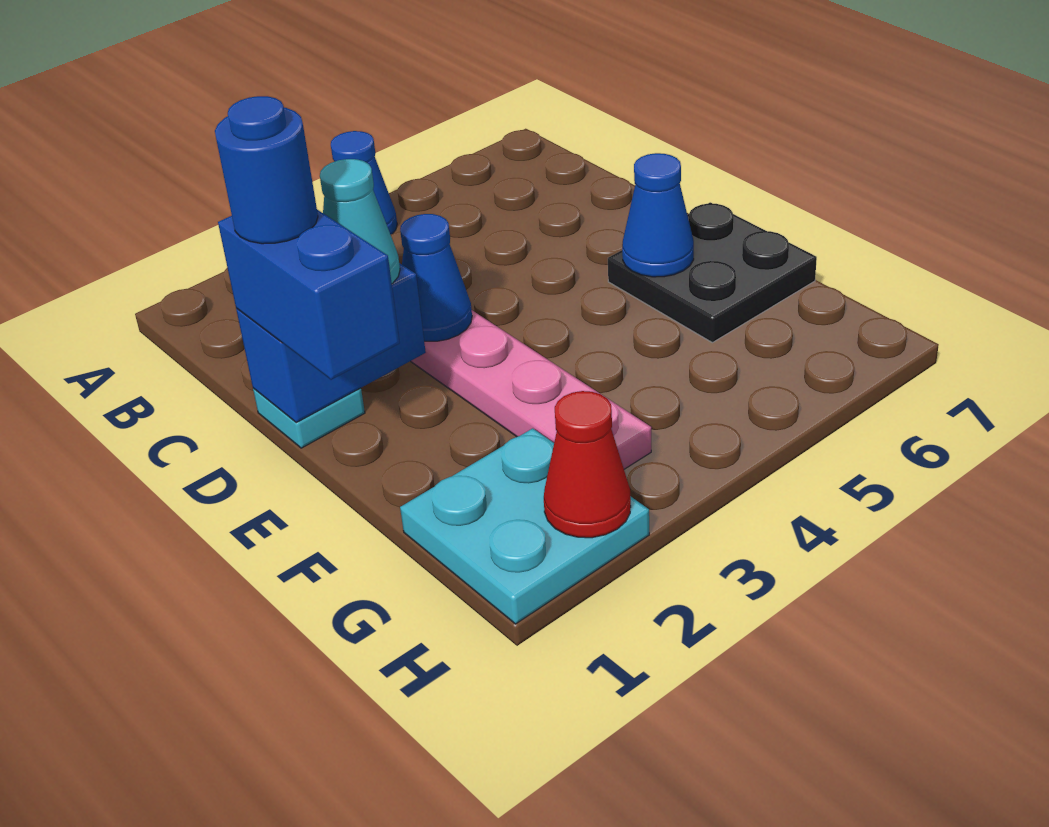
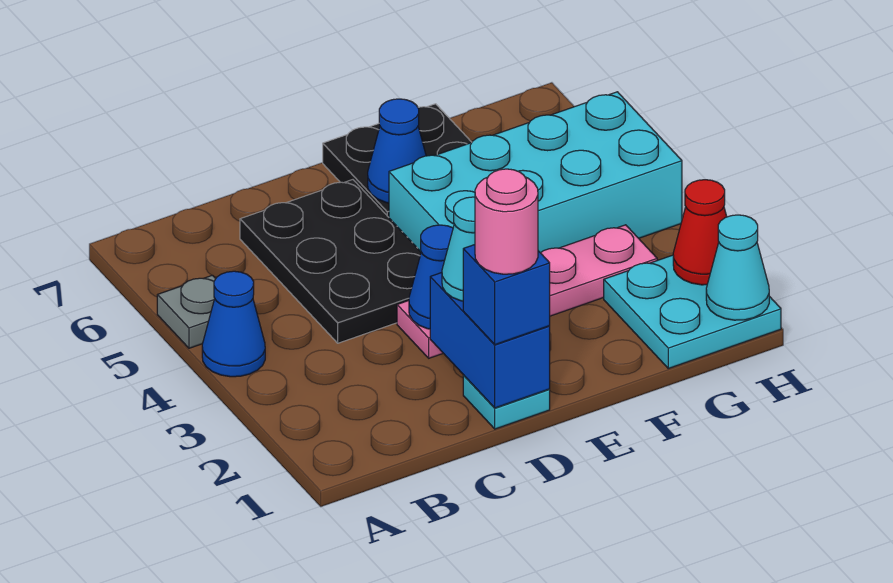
none -> grey 1x1 plate [157,275,216,348]
none -> black 2x3 plate [240,180,421,343]
blue 1x2 brick [218,210,400,380] -> blue 1x1 brick [463,245,550,345]
blue 1x1 round brick [215,96,318,244] -> pink 1x1 round brick [475,169,538,274]
none -> cyan 2x4 brick [389,92,682,253]
none -> cyan 1x1 cone [706,215,769,320]

